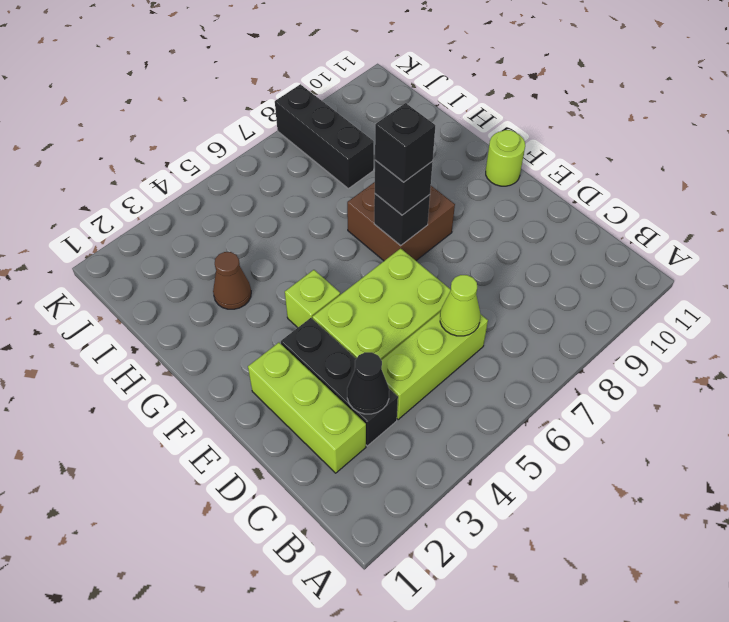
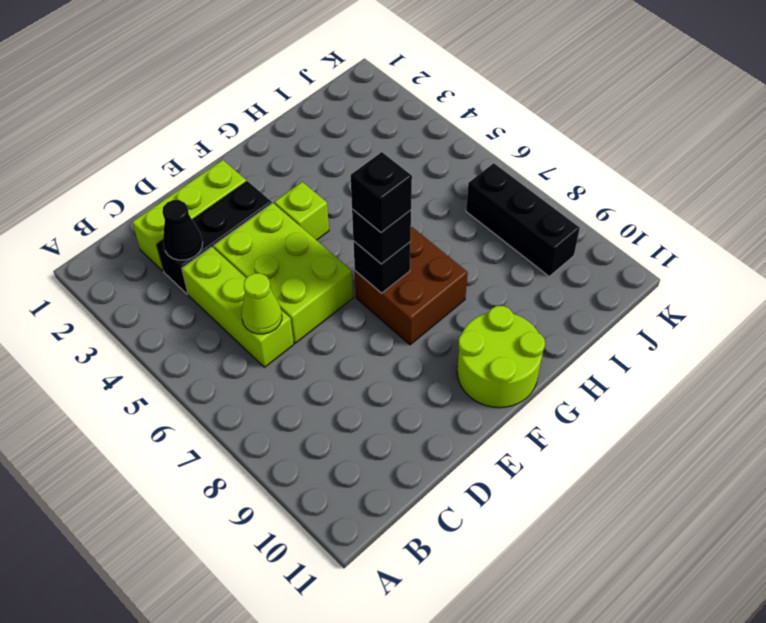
lime 1x1 round brick [486,130,525,186] -> lime 2x2 round brick [457,306,545,408]
brown 1x1 cone [213,252,251,309] -> none
black 1x3 brick [275,84,374,189] -> black 1x3 brick turned to [466,163,580,276]

